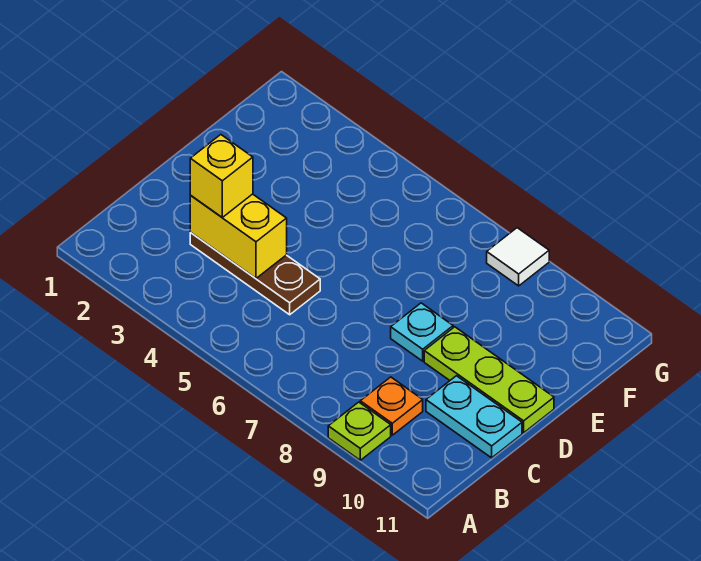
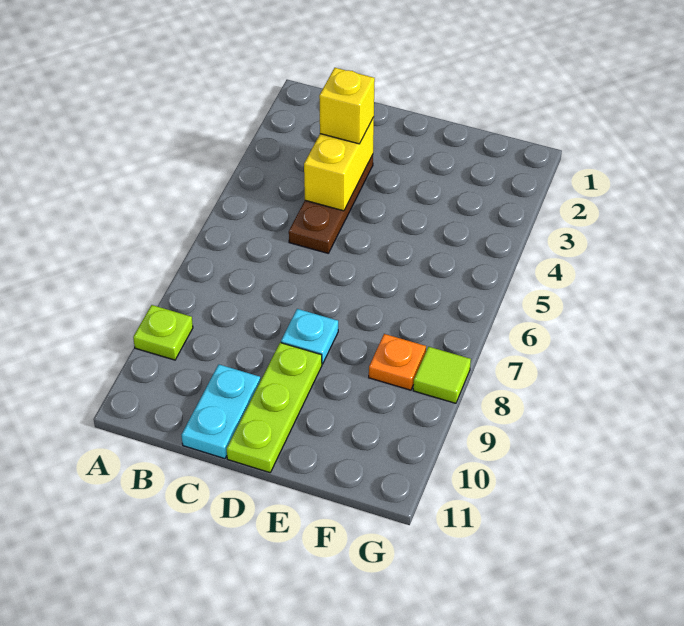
orange 1x1 plate [360,377,423,435] -> orange 1x1 plate moved to [369,334,426,390]
white 1x1 tile [487,228,549,286] -> lime 1x1 tile [413,347,471,403]

